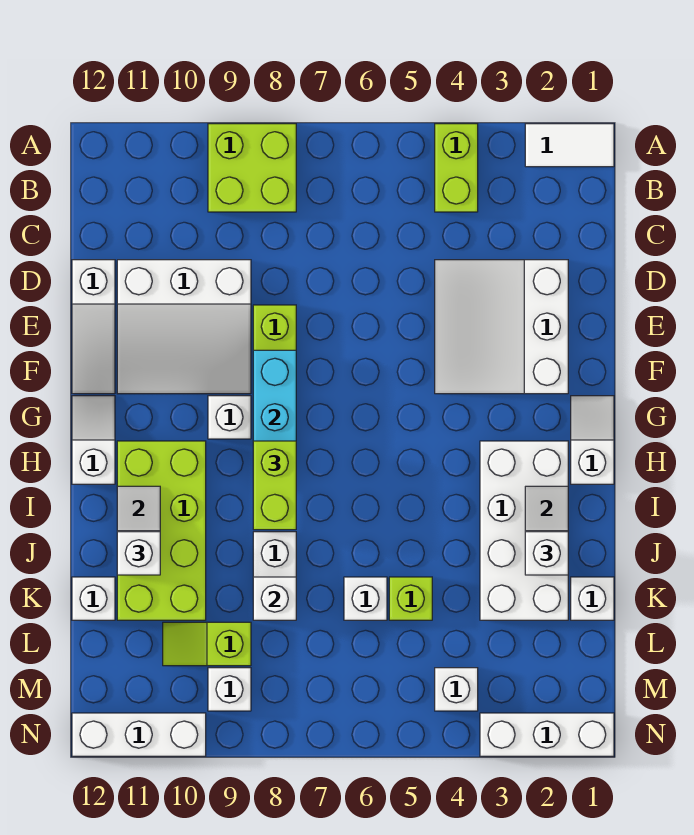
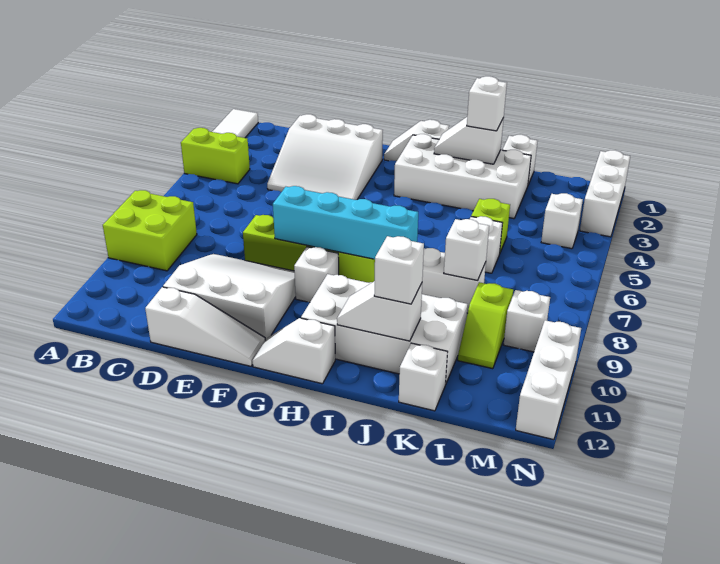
white 3x3 slope [117,260,251,394] -> white 3x3 slope turned to [163,254,296,340]
lime 1x2 brick [253,441,296,530] -> none
lime 2x4 brick [117,441,206,620] -> white 2x4 brick [301,274,468,385]

